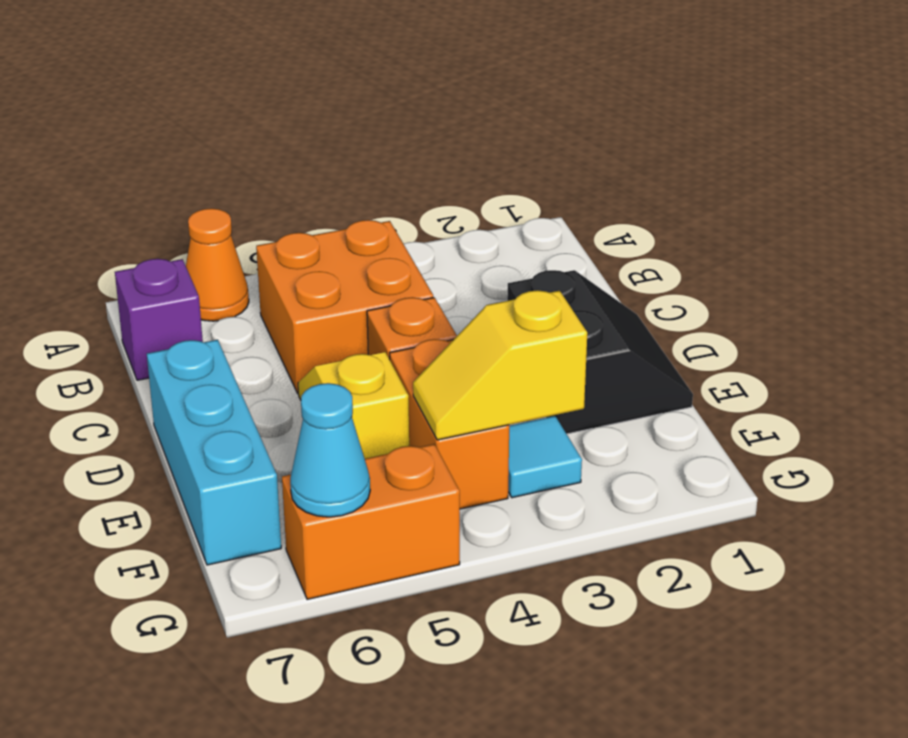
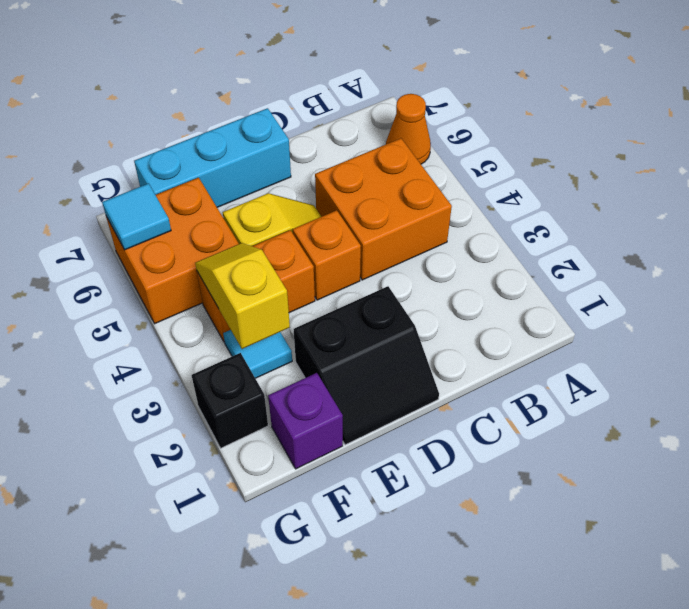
purple 1x1 brick [115,259,203,380] -> purple 1x1 brick moved to [268,373,343,469]
none -> black 1x1 brick [192,353,268,448]
orange 1x2 brick [282,444,460,599] -> orange 2x2 brick [106,178,239,324]
cyan 1x1 cone [290,383,370,517] -> cyan 1x1 tile [102,183,171,250]

